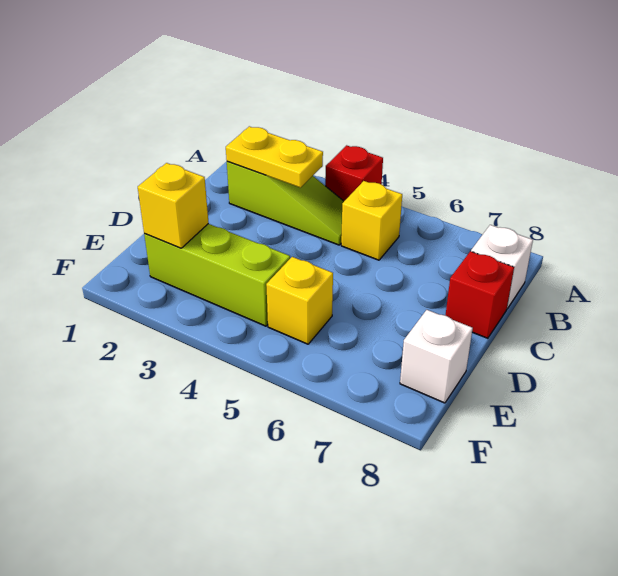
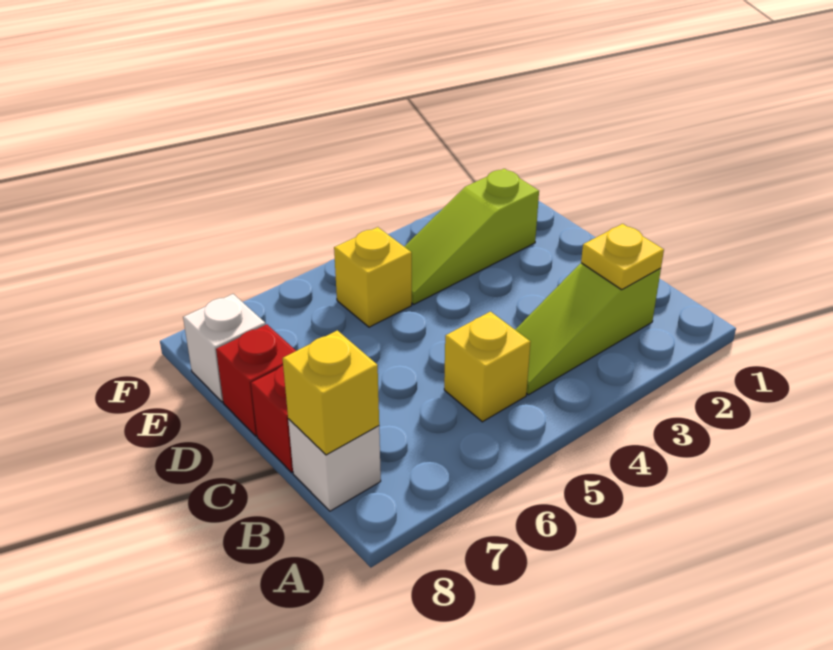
red 1x1 brick [325,145,383,201] -> red 1x1 brick moved to [216,324,296,436]
yellow 1x2 plate [226,126,323,188] -> yellow 1x1 plate [581,224,664,290]
lime 1x3 brick [144,224,290,326] -> lime 1x3 slope [404,169,539,304]
yellow 1x1 brick [138,163,209,248] -> yellow 1x1 brick moved to [283,330,379,455]

